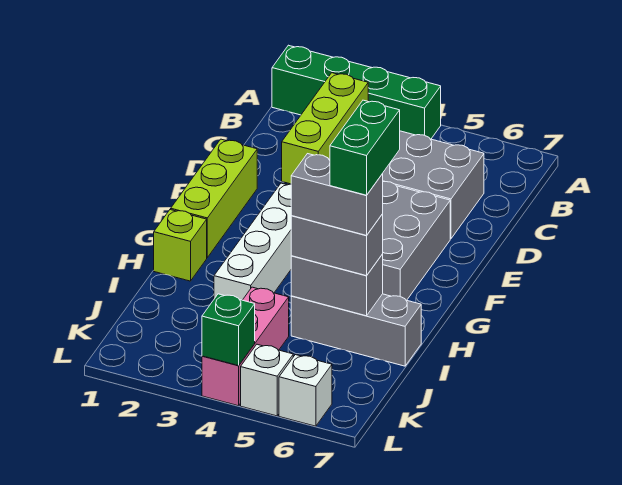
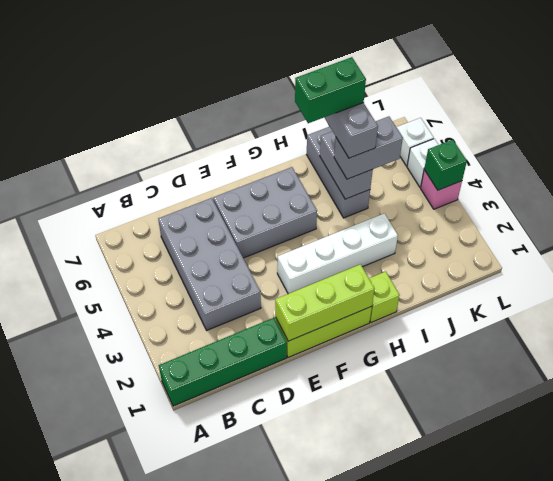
green 1x4 brick [272,45,441,139] -> green 1x4 brick turned to [159,318,287,406]
lime 1x3 brick [282,73,368,184] -> lime 1x3 brick moved to [275,264,375,341]
grey 1x2 brick [291,214,383,276] -> grey 1x2 brick turned to [334,116,403,179]
pink 1x3 brick [202,287,289,406] -> pink 1x1 brick [421,170,462,209]

